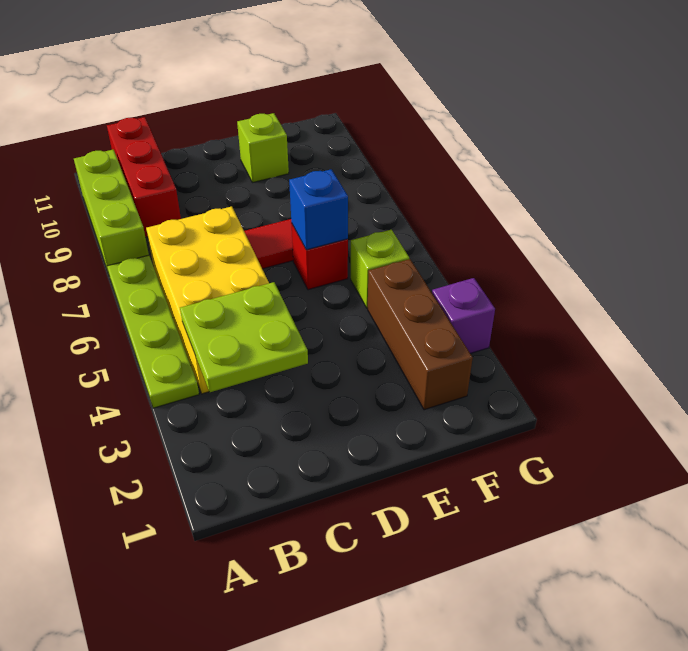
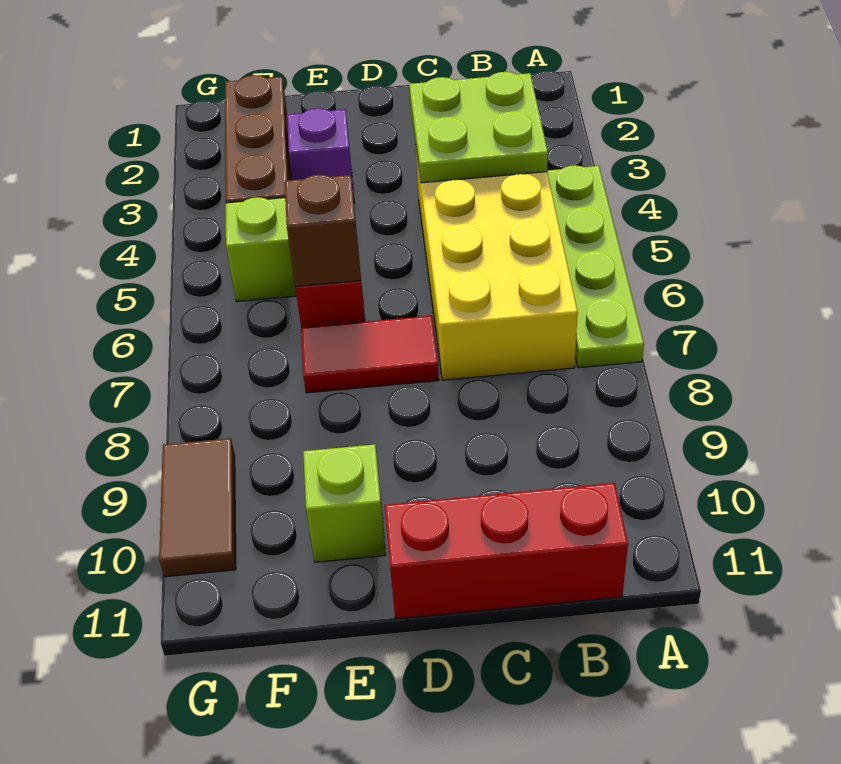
lime 1x3 brick [74,150,149,274] -> none
red 1x3 brick [107,117,181,237] -> red 1x3 brick turned to [385,483,628,619]
blue 1x1 brick [289,169,348,250] -> brown 1x1 brick [285,175,361,287]
purple 1x1 brick [432,278,495,354] -> purple 1x1 brick moved to [287,108,354,200]
none -> brown 1x2 tile [159,438,236,577]

